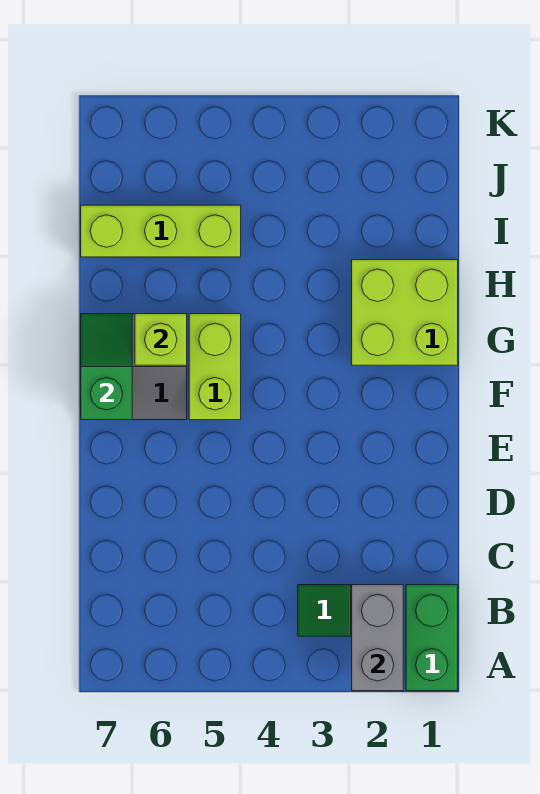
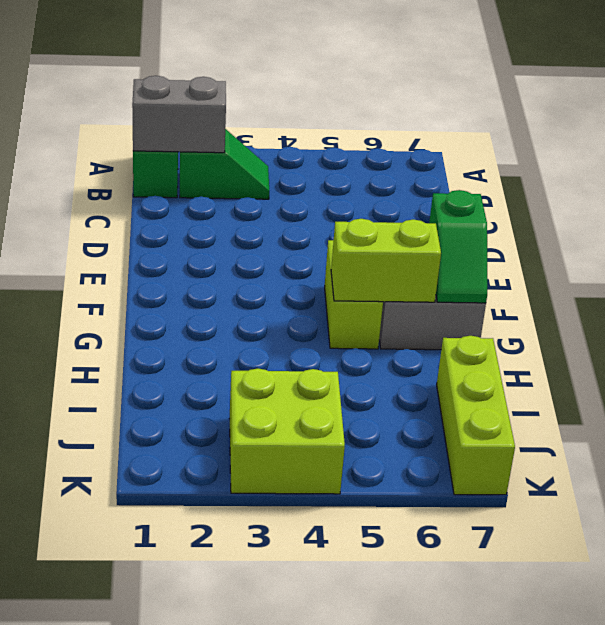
grey 1x2 brick [352,585,403,691] -> grey 1x2 brick turned to [132,76,226,153]
lime 2x2 brick [352,260,458,365] -> lime 2x2 brick moved to [229,369,345,494]
lime 1x1 brick [135,314,187,365] -> lime 1x2 brick [331,219,441,302]
lime 1x3 brick [81,205,241,257] -> lime 1x3 brick turned to [437,336,515,495]

